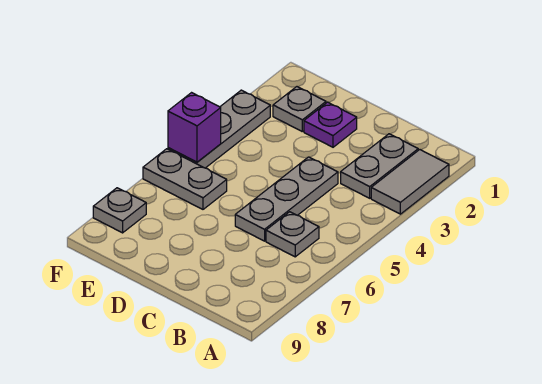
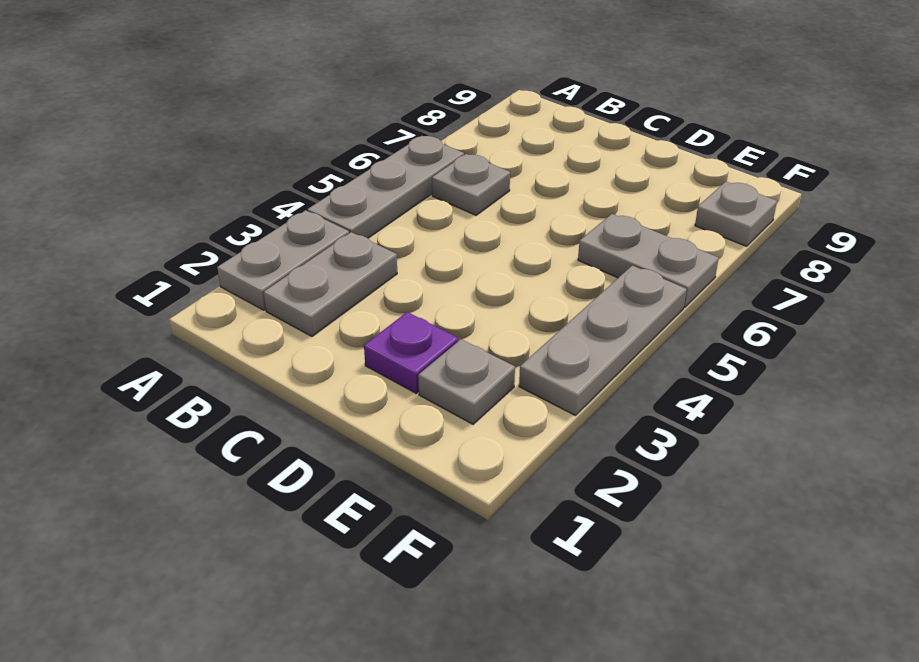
grey 1x2 tile [371,150,449,214] -> grey 1x2 plate [217,210,349,310]
grey 1x3 plate [235,157,338,241] -> grey 1x3 plate moved to [308,136,464,238]
purple 1x1 brick [168,93,221,162] -> none

